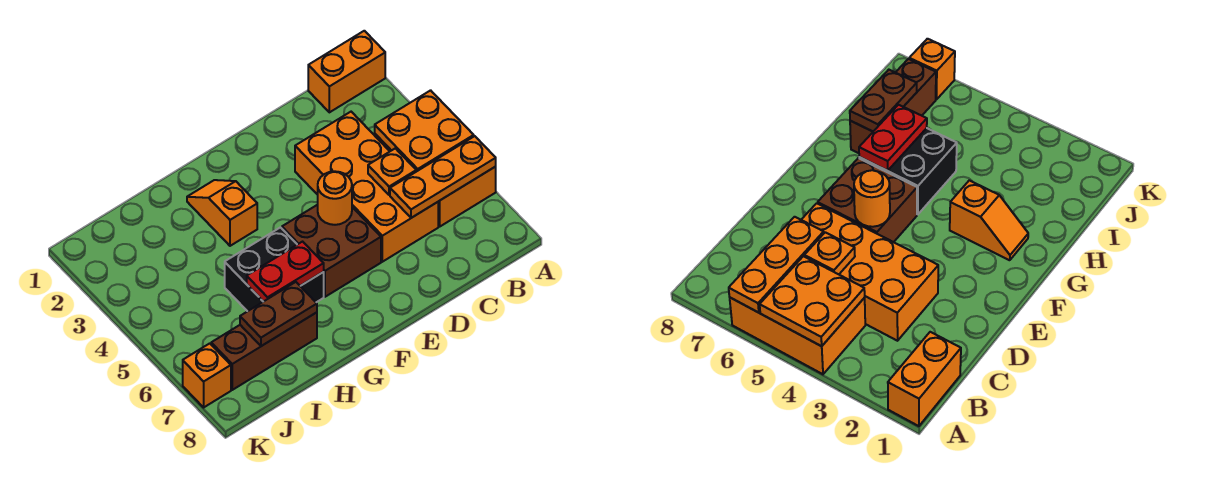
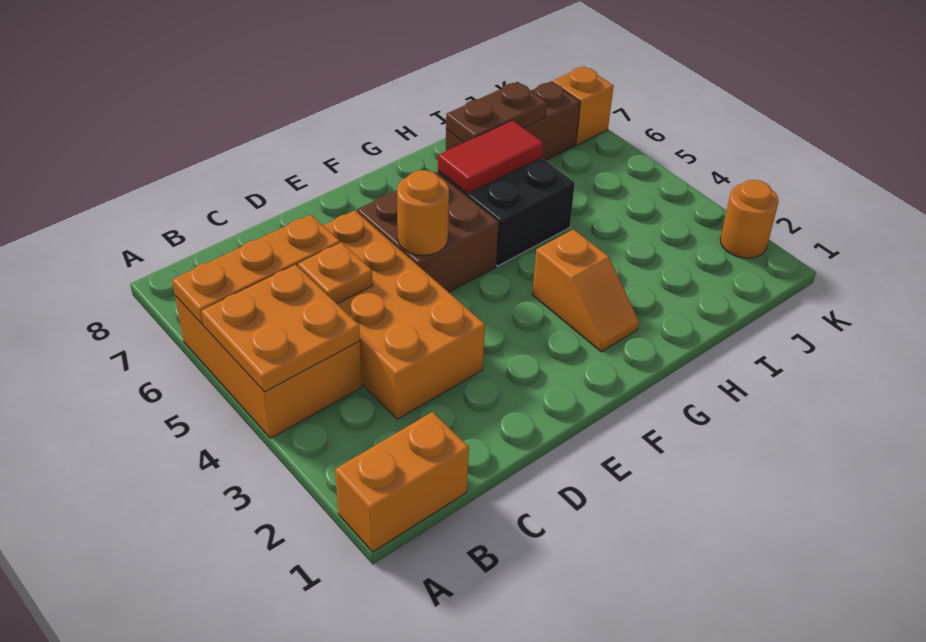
red 1x2 plate [247,242,324,302] -> red 1x2 tile [438,120,543,194]
none -> orange 1x1 round brick [720,180,779,258]

